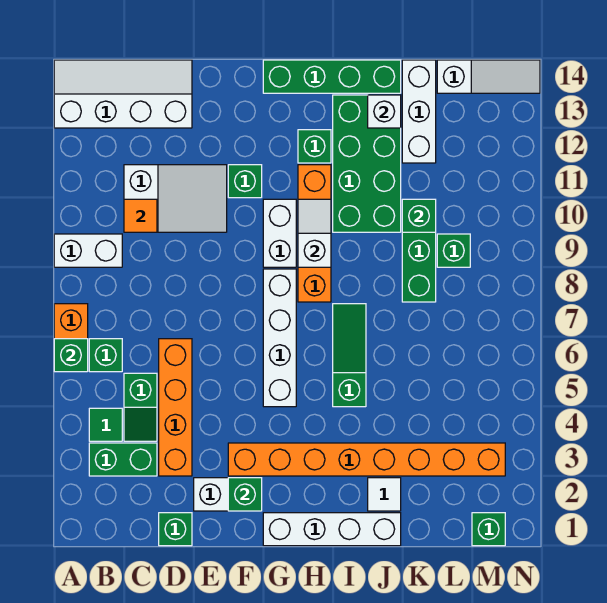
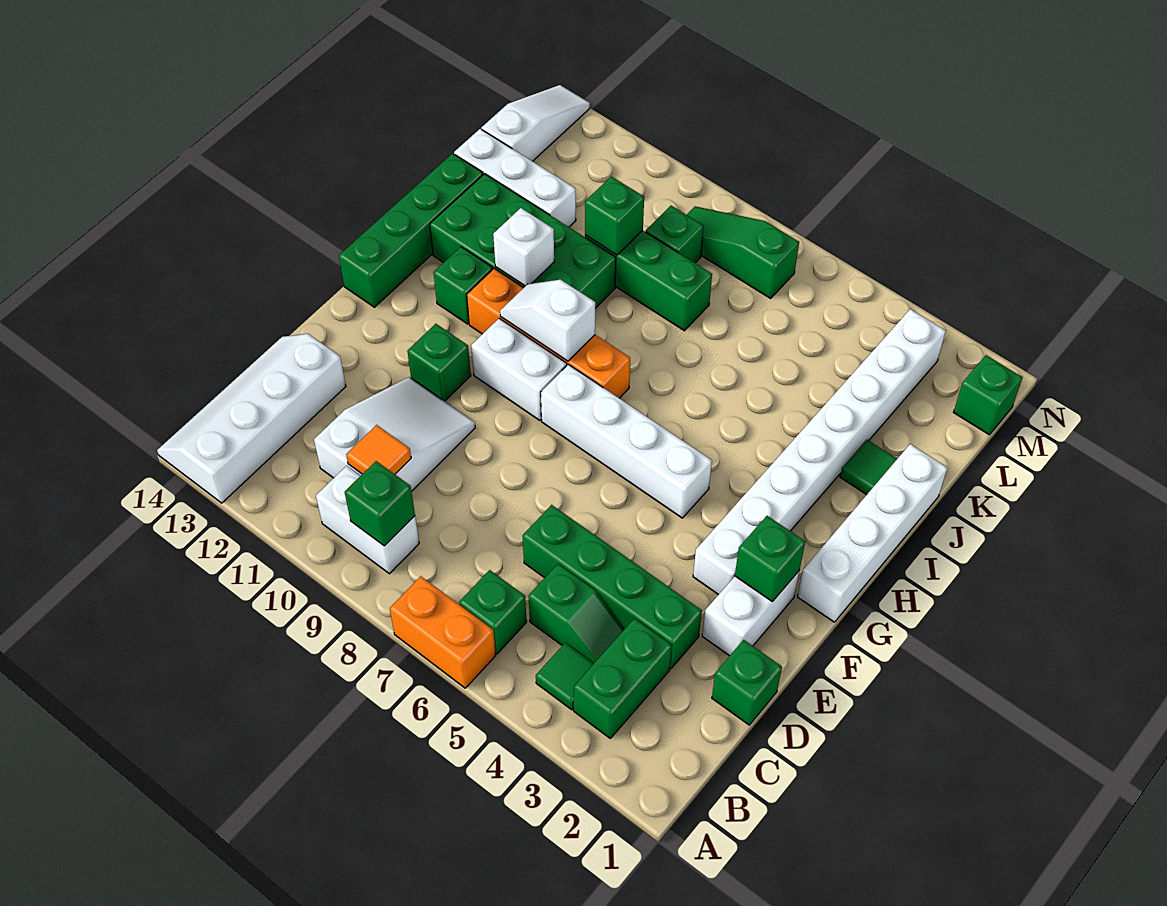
green 1x1 brick [54,339,88,372] -> green 1x1 brick moved to [345,461,415,546]
white 1x2 brick [54,234,122,267] -> white 1x2 brick turned to [316,466,419,574]
orange 1x4 brick [159,339,192,476] -> green 1x4 brick [522,505,702,669]
orange 1x8 brick [228,443,505,476] -> white 1x8 brick [693,309,946,595]
green 1x3 slope [333,304,366,407] -> green 1x3 slope moved to [687,206,799,298]
white 1x1 tile [368,478,401,511] -> green 1x1 tile [840,440,897,495]
white 1x1 brick [368,95,401,128] -> white 1x1 brick moved to [493,208,554,286]

